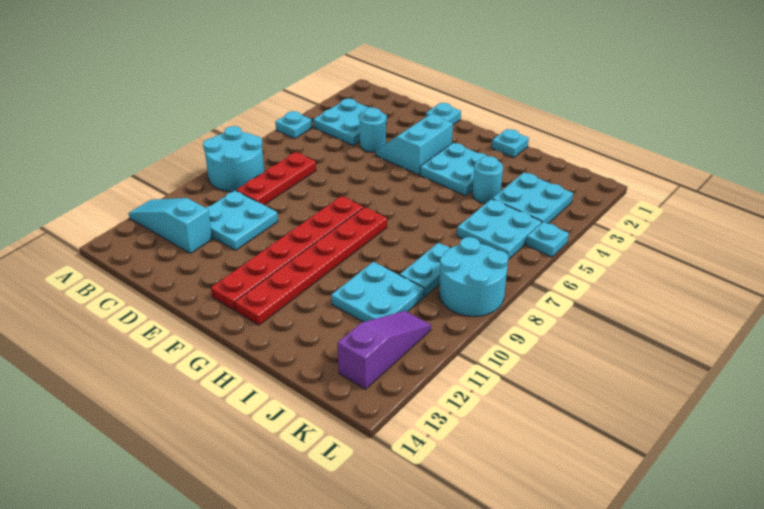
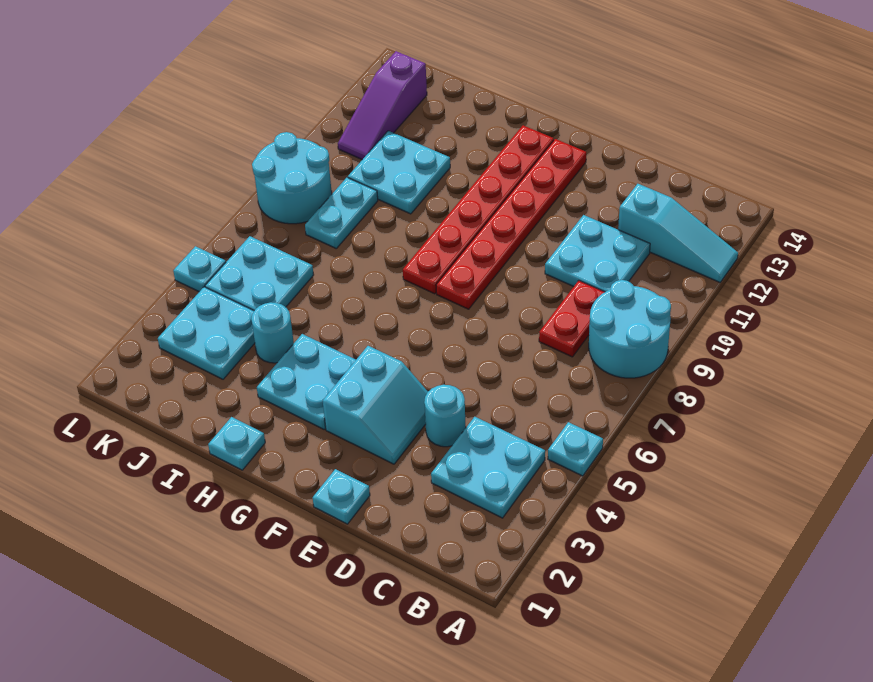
red 1x3 plate [236,152,316,205] -> red 1x2 plate [539,281,604,357]

